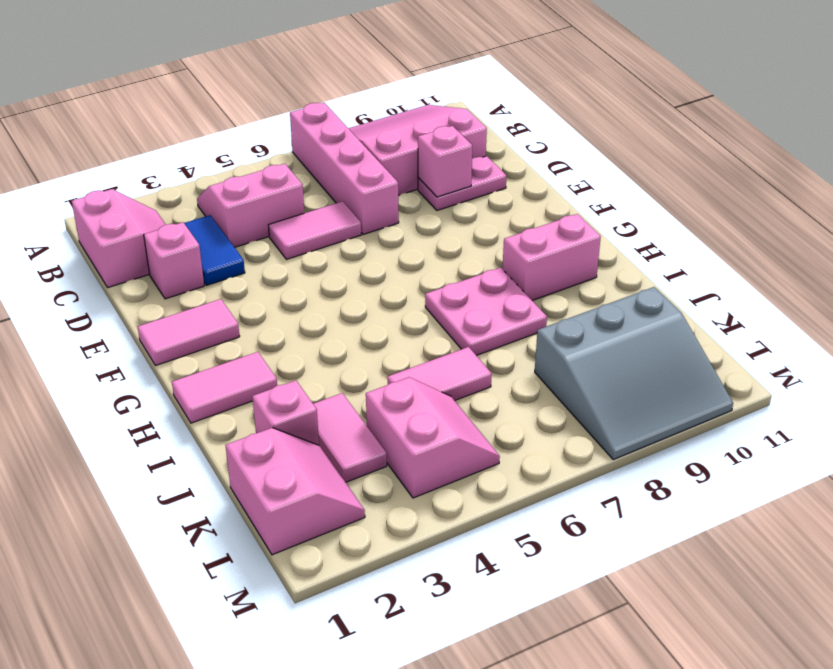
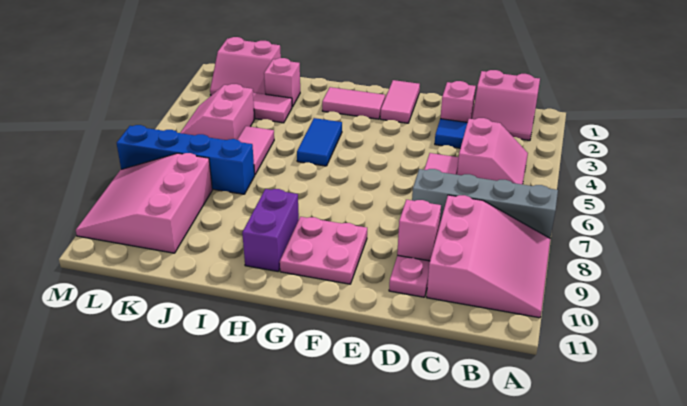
pink 1x4 brick [290,103,399,235] -> grey 1x4 brick [412,169,558,238]
pink 1x2 tile [172,352,277,423] -> pink 1x2 tile turned to [322,87,385,119]
none -> blue 1x2 tile [297,118,342,166]
pink 2x2 plate [425,268,547,356] -> pink 2x2 plate moved to [280,217,367,284]
pink 1x2 brick [503,214,601,301] -> purple 1x2 brick [242,189,299,271]
none -> blue 1x4 brick [117,125,255,194]
pink 2x2 slope [366,377,500,498] -> pink 2x2 slope turned to [180,84,255,140]
grey 3x3 slope [535,287,733,460] -> pink 3x3 slope [76,153,212,253]

